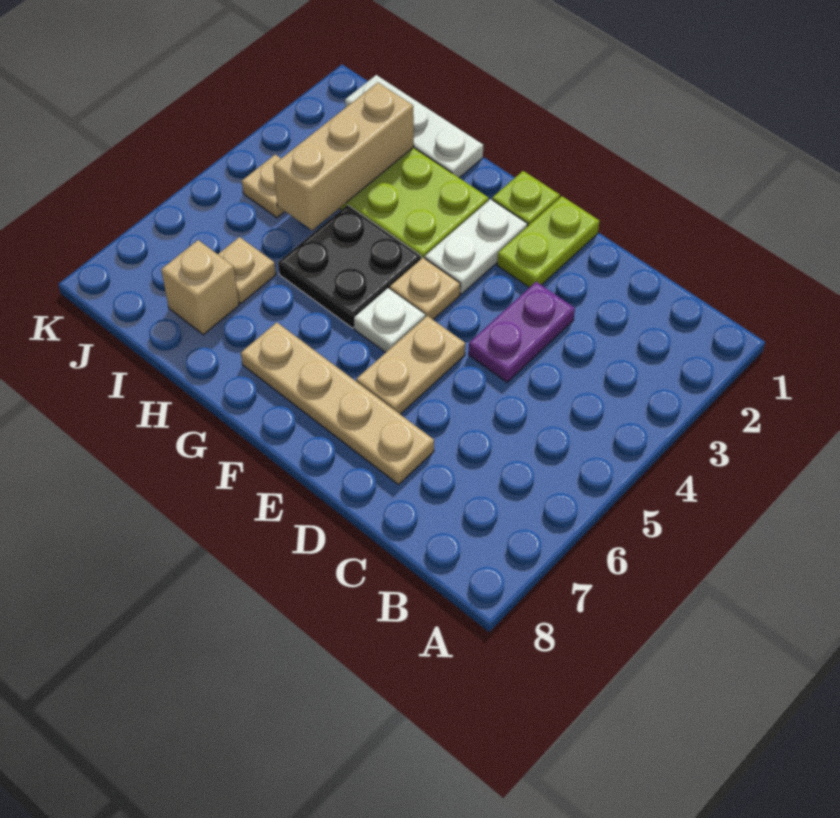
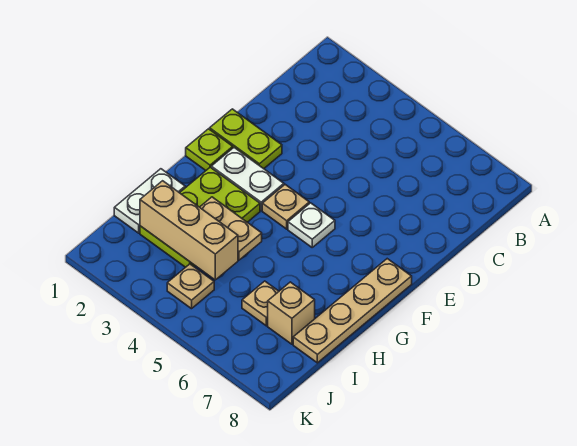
purple 1x2 plate [469,282,575,382] -> none
tan 1x4 plate [241,322,434,485] -> tan 1x4 plate moved to [293,259,412,363]
tan 1x2 plate [356,316,465,414] -> tan 1x2 plate moved to [200,197,262,260]
black 2x2 plate [278,205,421,328] -> none
white 1x3 plate [345,75,483,178] -> white 1x2 plate [114,169,185,233]

